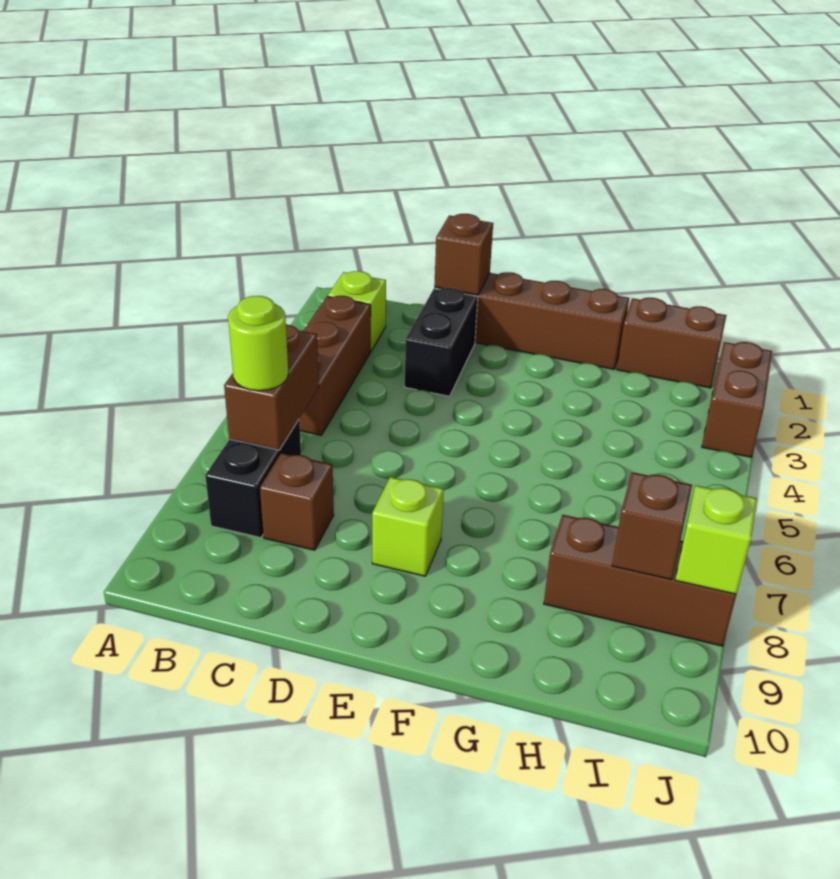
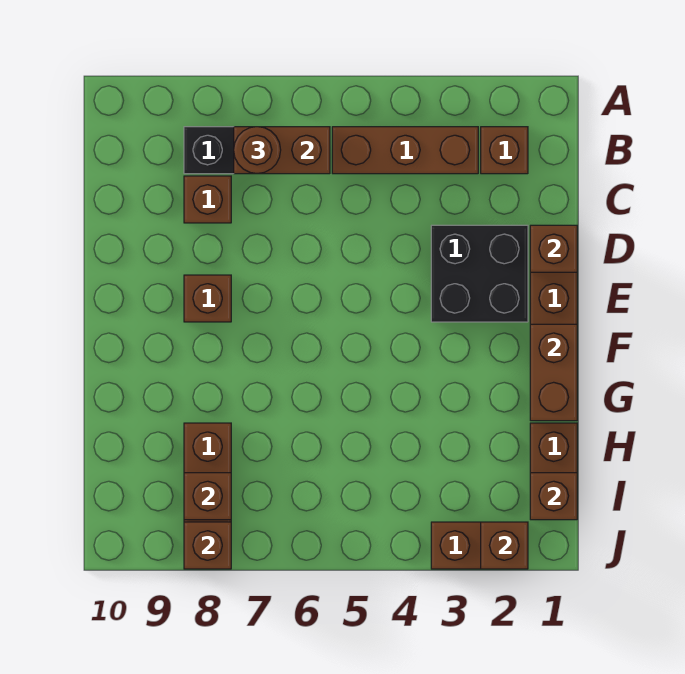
lime 1x1 brick [328,271,386,351] -> brown 1x1 brick [481,127,528,174]
lime 1x1 round brick [228,296,289,391] -> brown 1x1 round brick [234,127,281,174]
black 1x2 brick [405,288,478,396] -> black 2x2 brick [431,225,528,322]
lime 1x1 brick [372,477,444,576] -> brown 1x1 brick [184,275,231,322]
none -> brown 1x2 brick [530,324,577,421]
none -> brown 1x1 brick [530,473,577,520]
none -> brown 1x1 brick [481,522,528,569]
lime 1x1 brick [675,485,757,594] -> brown 1x1 brick [184,522,231,569]

